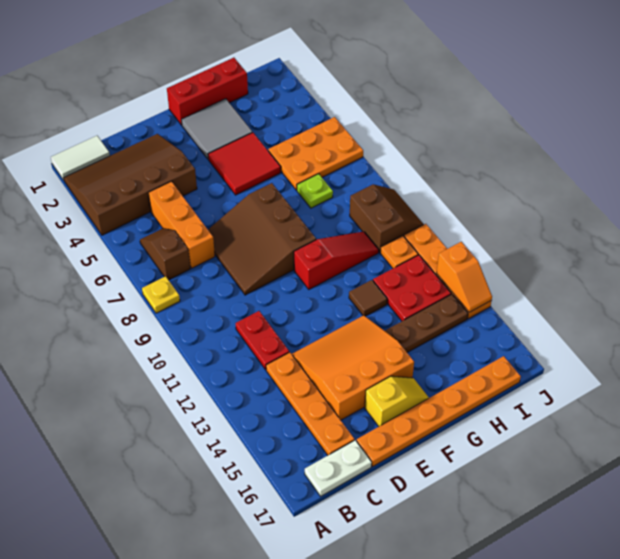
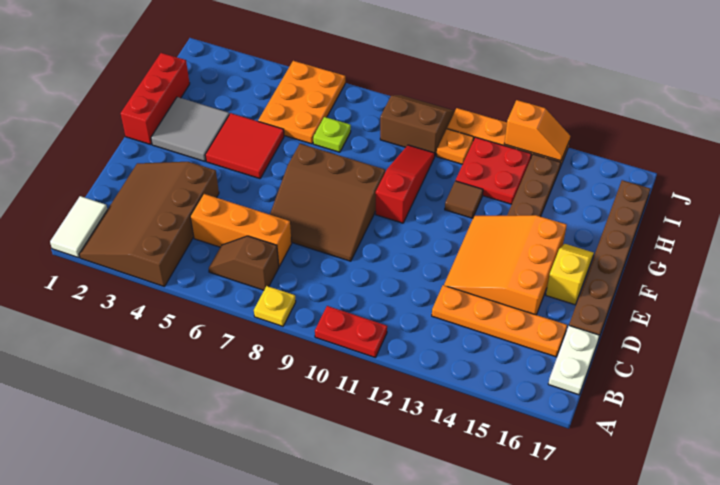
red 1x2 plate [236,311,289,370] -> red 1x2 plate moved to [315,306,387,358]
orange 1x6 plate [357,356,521,466] -> brown 1x6 plate [569,180,650,337]

